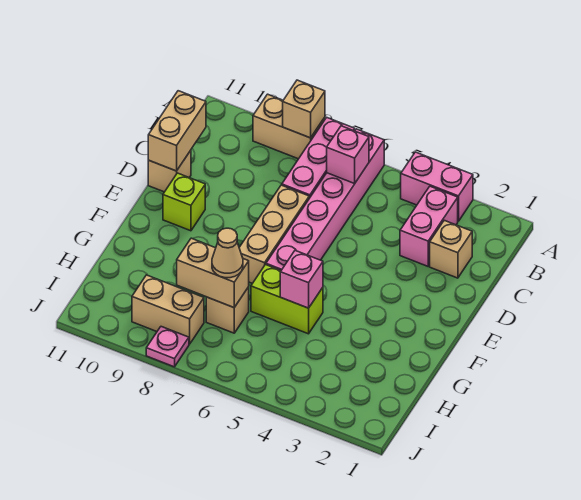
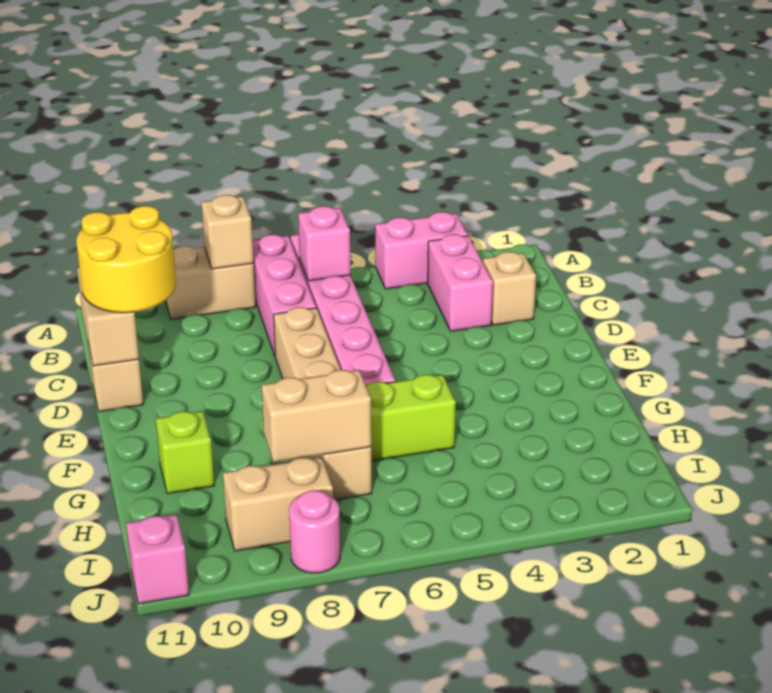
none -> yellow 2x2 round brick [76,206,176,313]
lime 1x1 brick [163,173,205,231] -> lime 1x1 brick moved to [156,411,214,494]
pink 1x1 brick [280,251,323,308] -> pink 1x1 brick moved to [126,515,189,604]
tan 1x1 cone [212,228,243,278] -> none
pink 1x1 plate [146,327,189,367] -> pink 1x1 round brick [289,490,340,573]

